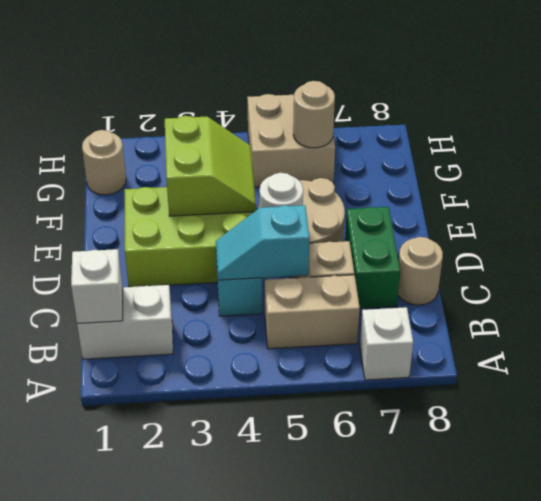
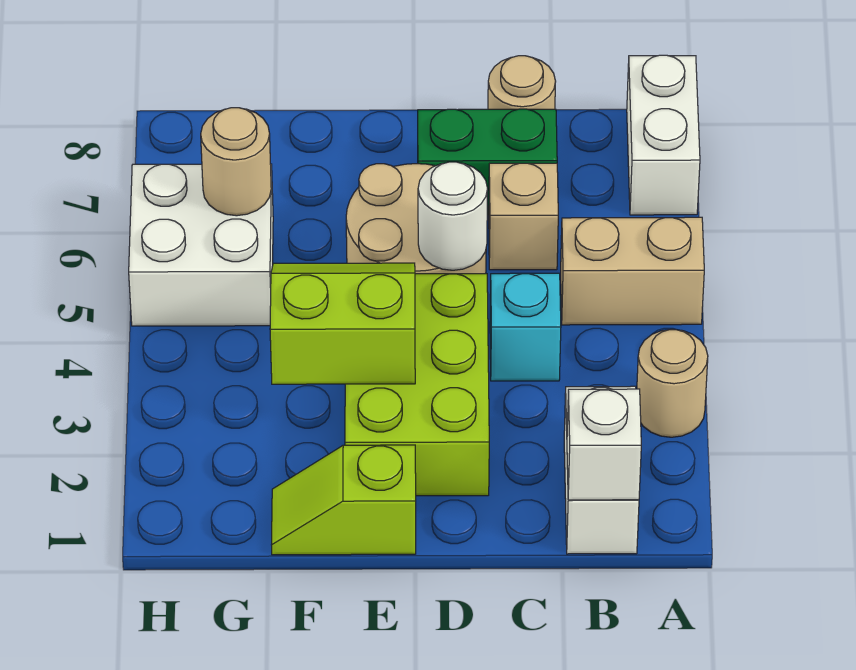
white 1x1 brick [360,307,413,380] -> white 1x2 brick [627,55,700,215]
tan 1x2 brick [265,275,360,349] -> tan 1x2 brick turned to [561,217,704,325]
cyan 1x2 slope [216,205,309,280] -> none
none -> lime 1x2 slope [272,445,416,555]
tan 1x1 round brick [82,130,126,195] -> tan 1x1 round brick moved to [637,329,708,437]
tan 2x2 brick [247,94,335,187] -> white 2x2 brick [129,164,273,326]

